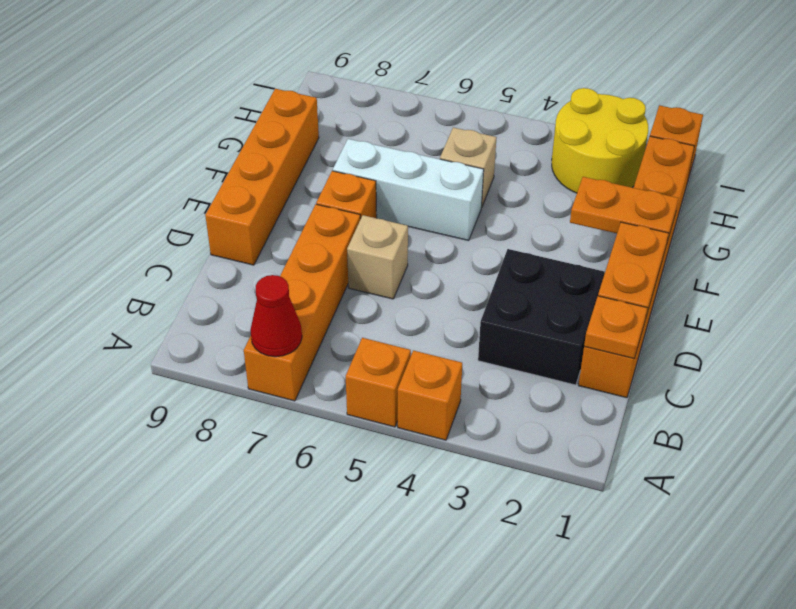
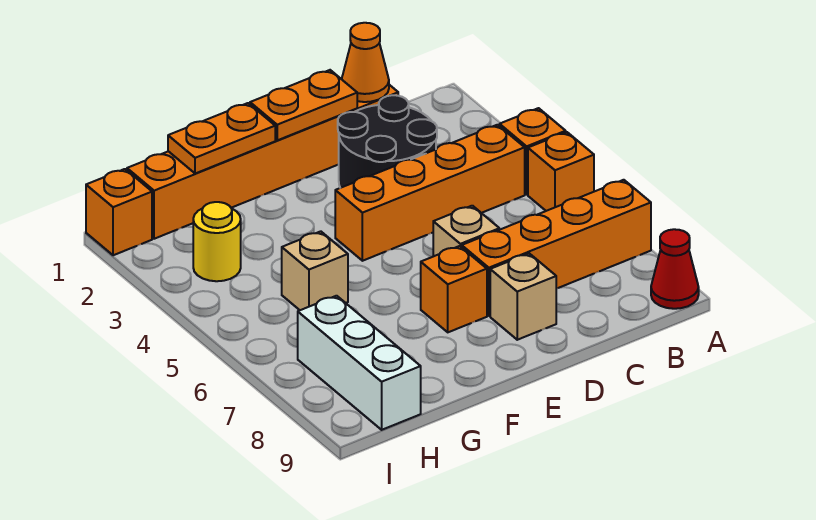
red 1x1 cone [250,275,302,357] -> red 1x1 cone moved to [651,229,699,309]
orange 1x1 plate [584,296,647,358] -> orange 1x1 cone [342,23,389,102]
black 2x2 brick [478,249,605,385] -> black 2x2 round brick [338,95,437,188]
none -> tan 1x1 brick [490,253,556,340]
orange 1x4 brick [205,89,319,265] -> orange 1x4 brick moved to [335,125,525,261]
orange 1x2 plate [570,177,678,241] -> orange 1x2 plate turned to [168,103,275,174]
white 1x3 brick [333,139,484,241] -> white 1x3 brick moved to [298,296,421,430]
yellow 2x2 round brick [552,88,648,193] -> yellow 1x1 round brick [193,202,241,281]

